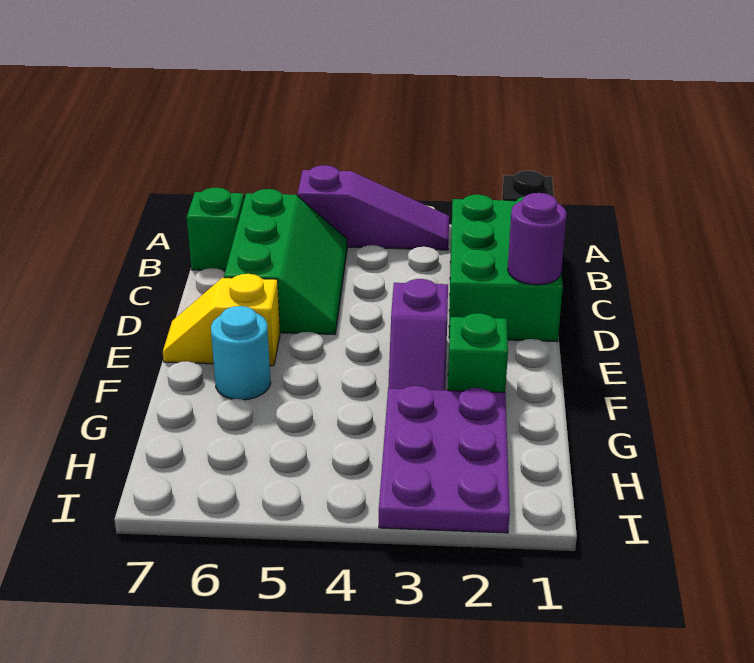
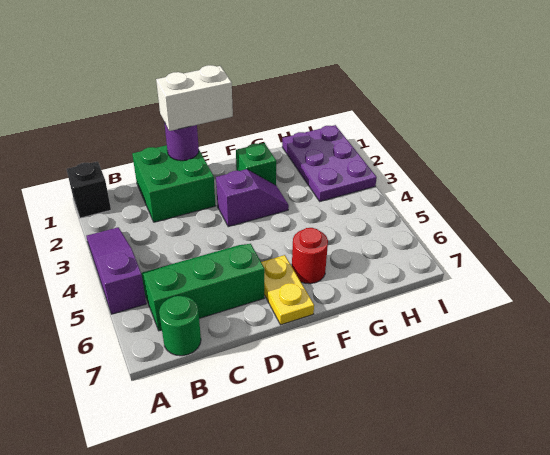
green 2x3 brick [449,195,563,342] -> green 2x2 brick [132,145,215,222]
green 1x1 brick [187,188,244,271] -> green 1x1 round brick [159,296,201,356]
none -> white 1x2 brick [156,65,233,131]
yellow 1x2 slope [163,274,280,366] -> yellow 1x2 plate [261,255,314,325]
cyan 1x1 round brick [211,306,271,400] -> red 1x1 round brick [292,228,328,284]
purple 2x3 plate [379,386,510,533] -> purple 2x3 plate turned to [282,125,377,201]

